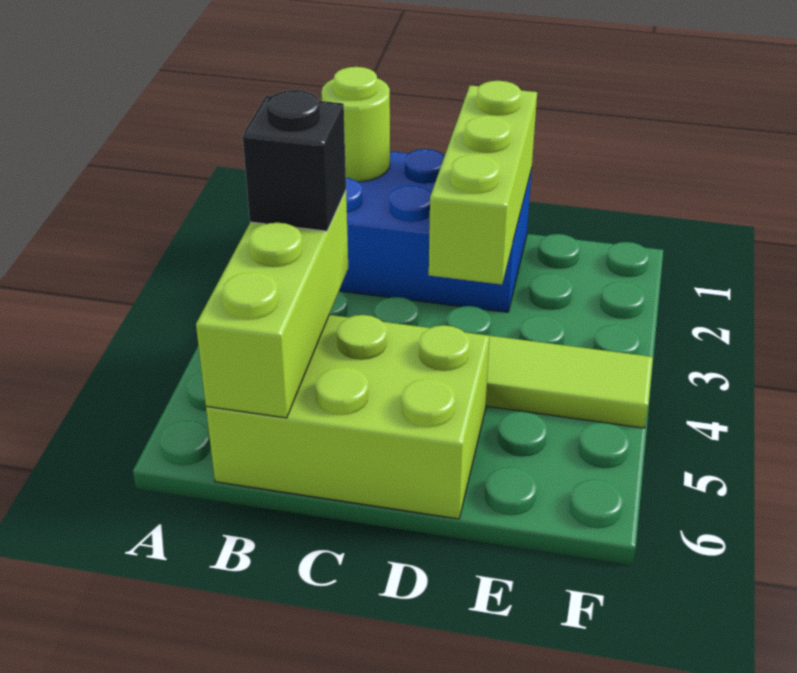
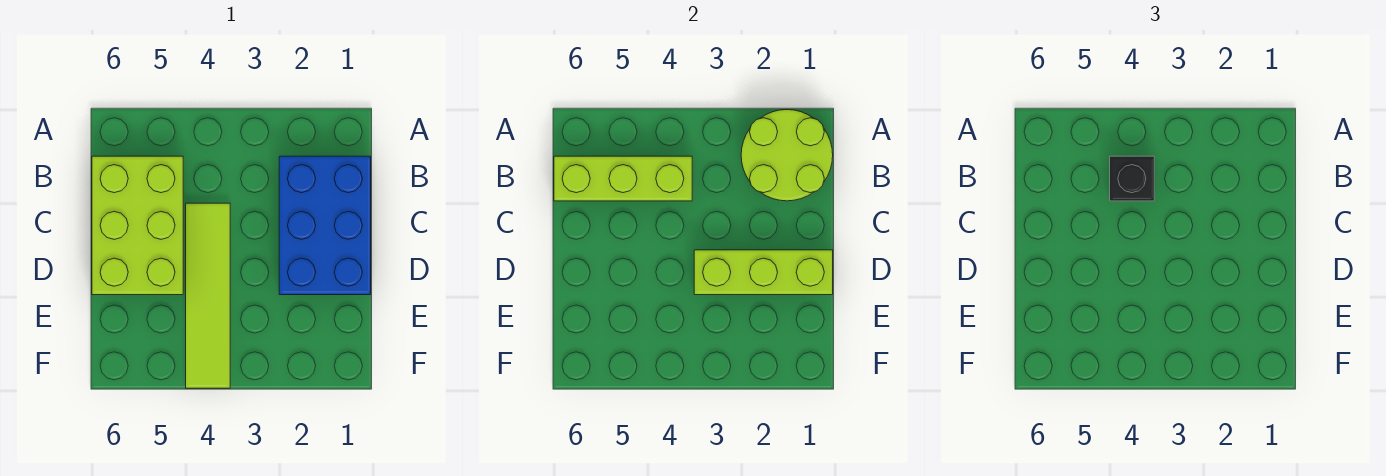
lime 1x1 round brick [321,67,390,182] -> lime 2x2 round brick [741,110,833,201]

